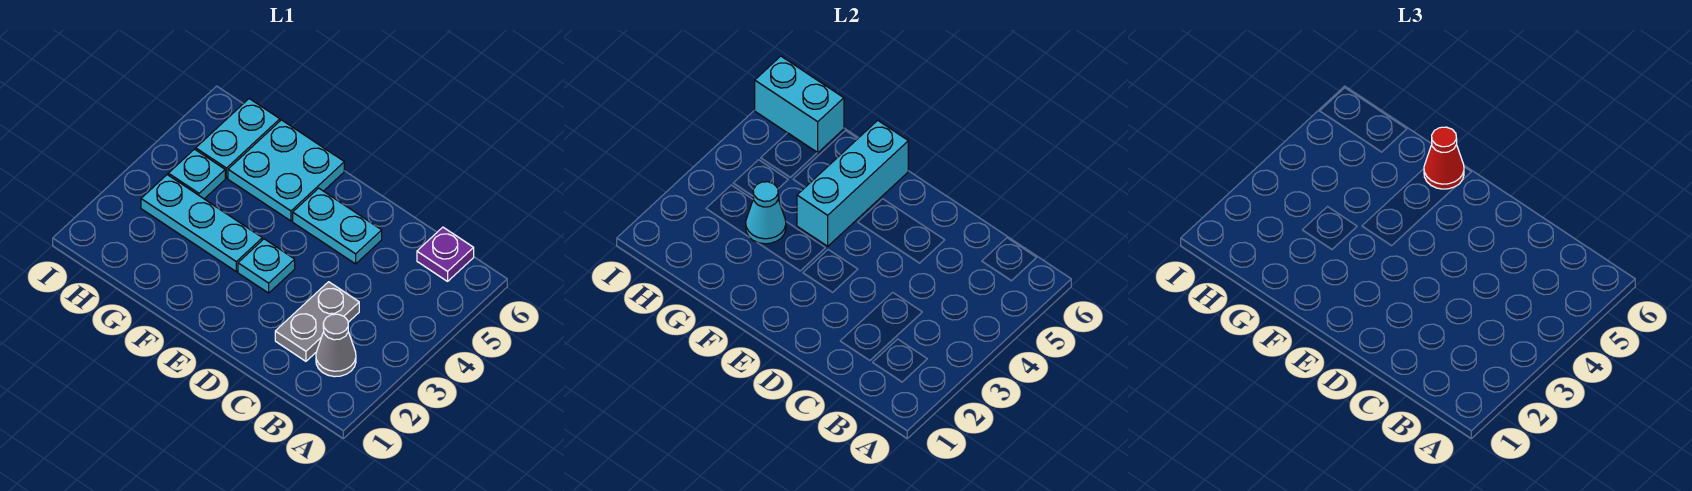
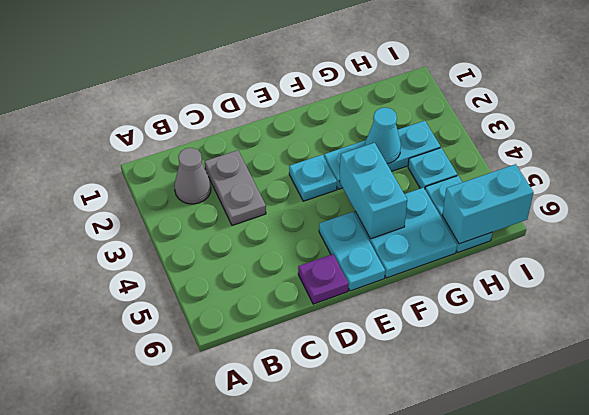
purple 1x1 plate [417,227,474,281] -> purple 1x1 plate moved to [298,254,349,304]
cyan 1x2 plate [293,188,382,264] -> cyan 1x2 plate turned to [319,212,385,291]
cyan 1x3 brick [797,120,908,246] -> cyan 1x2 brick [339,143,407,239]
red 1x1 cone [1424,127,1464,189] -> none

